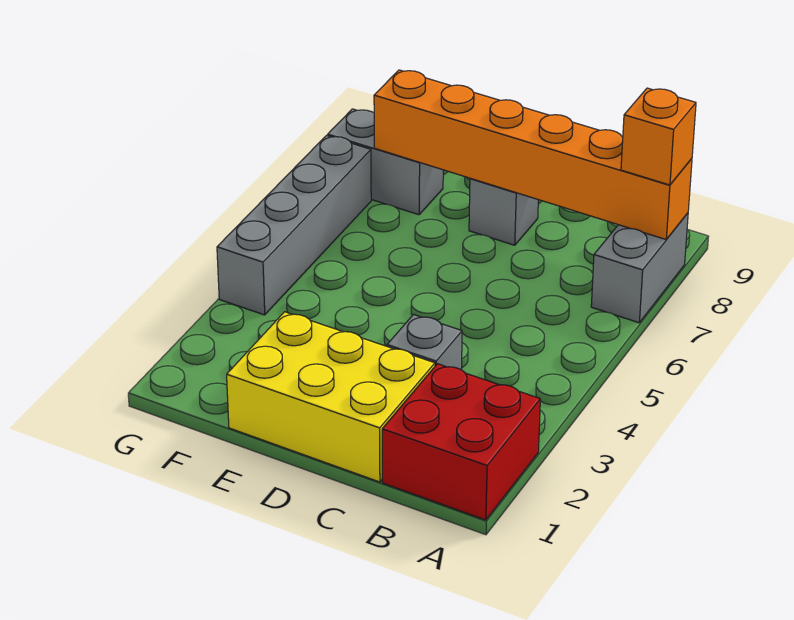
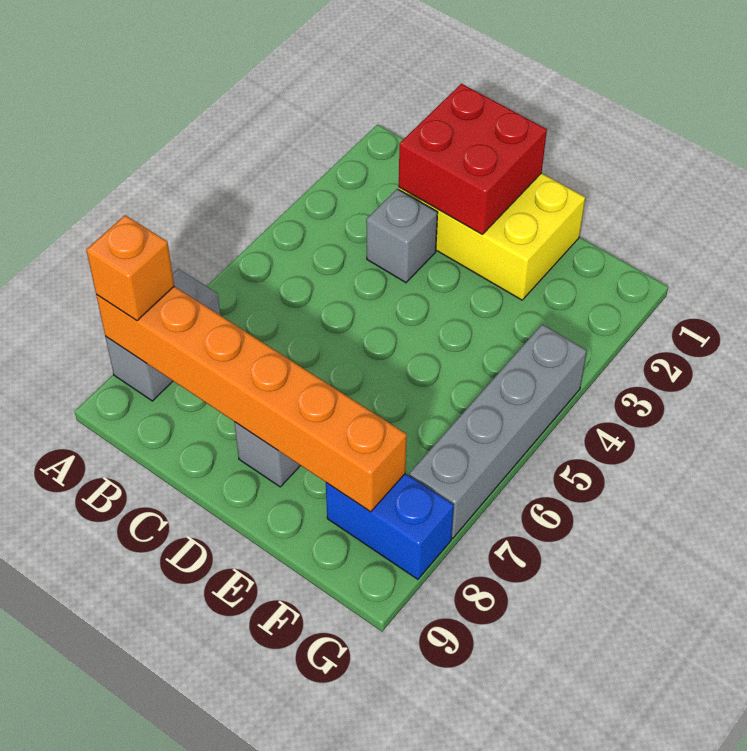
red 2x2 brick [382,364,540,520] -> red 2x2 brick moved to [399,84,547,234]
grey 1x2 brick [328,109,443,215] -> blue 1x2 brick [326,473,454,579]

